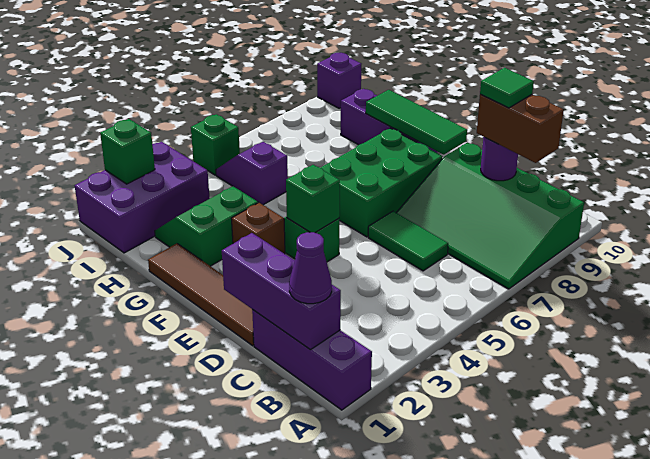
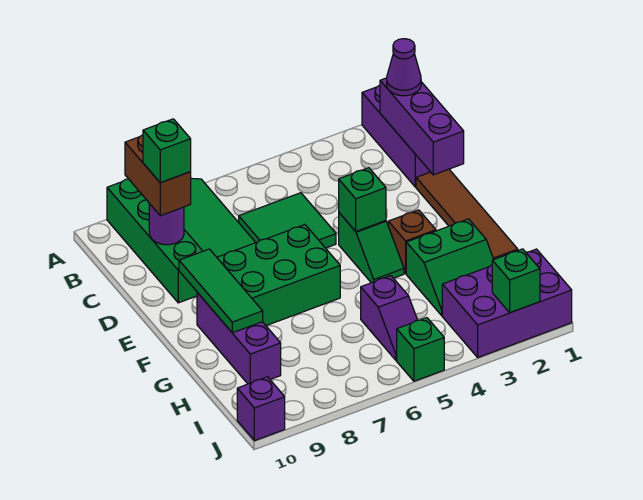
green 1x2 tile [368,211,448,271] -> green 2x2 tile [239,193,336,248]
green 1x1 tile [480,68,534,108] -> green 1x1 brick [143,119,191,183]

